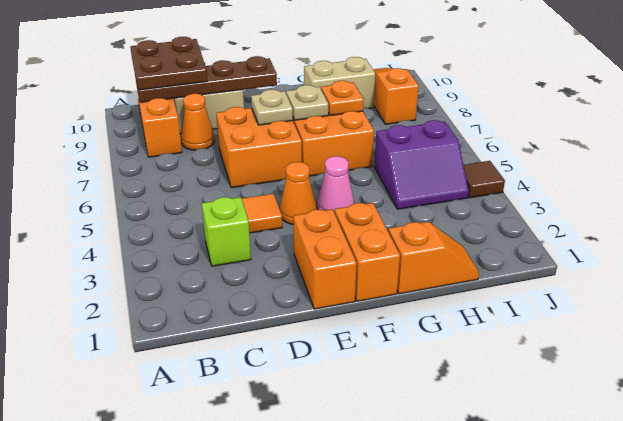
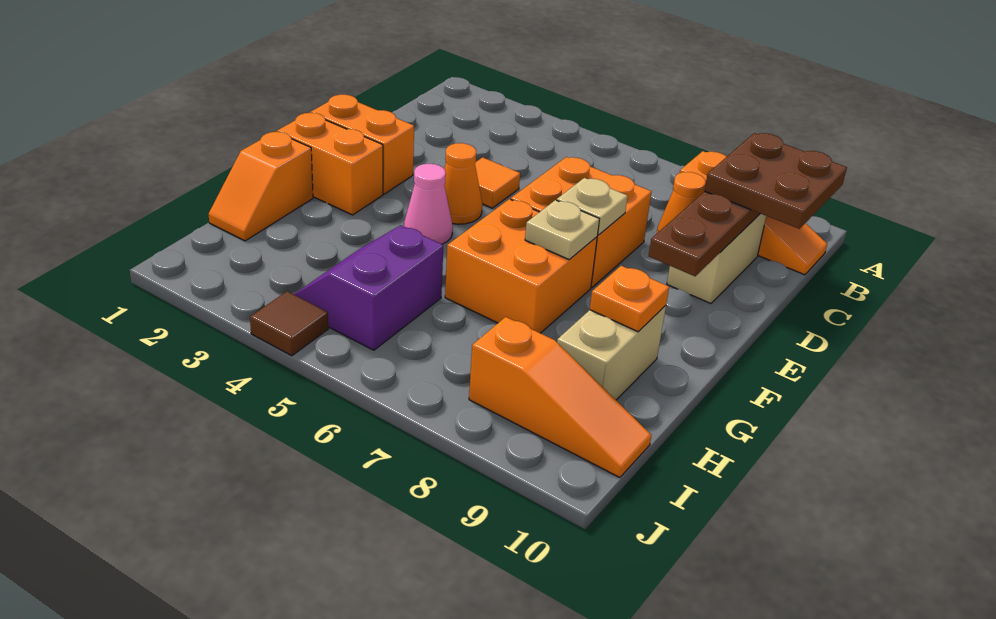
lime 1x1 brick [202,197,251,266] -> none
orange 1x1 plate [321,81,364,116] -> orange 1x1 plate moved to [590,266,669,332]

